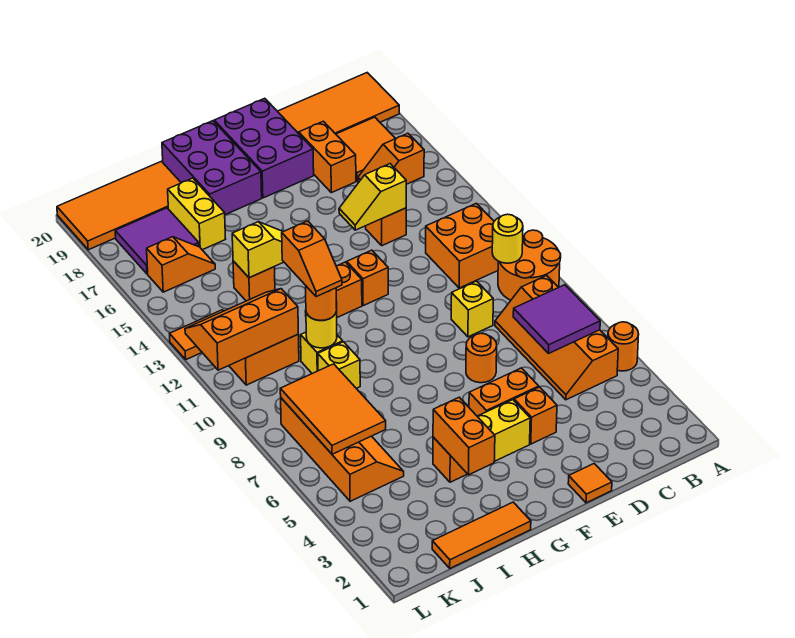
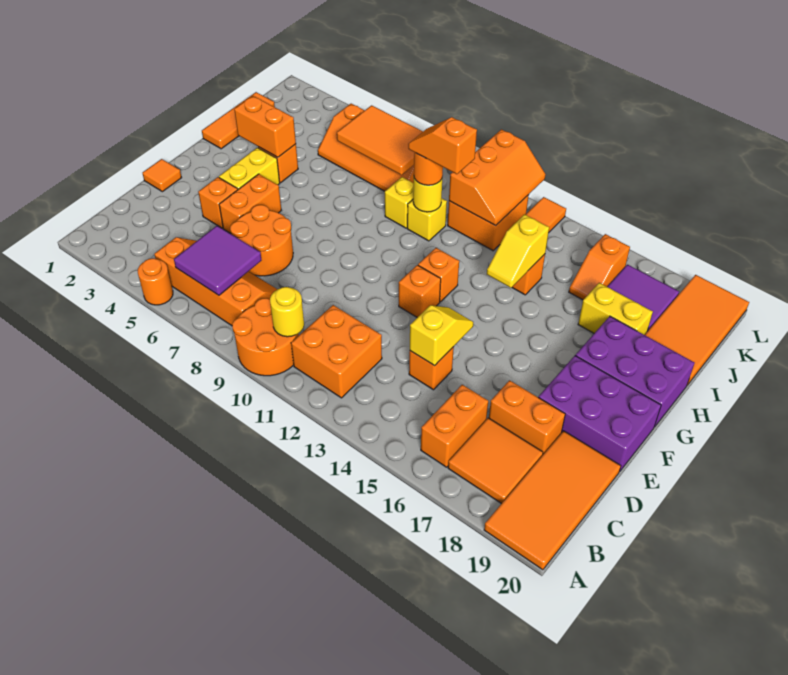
orange 1x2 slope [358,133,424,184] -> orange 1x2 brick [421,385,488,467]
yellow 1x1 brick [451,281,493,337] -> none
orange 1x1 round brick [466,333,497,383] -> orange 2x2 round brick [230,205,293,276]

